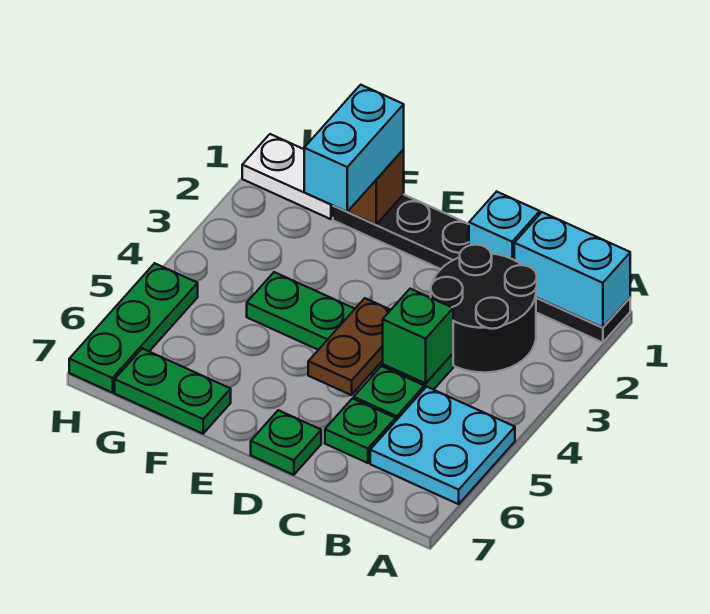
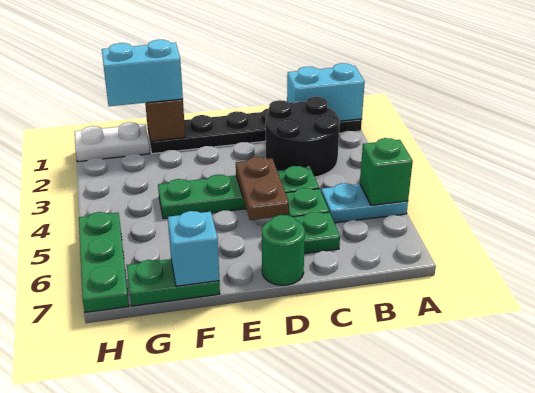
cyan 2x2 plate [370,387,515,504] -> cyan 1x2 plate [321,183,408,223]
cyan 1x1 brick [469,192,540,260] -> cyan 1x1 brick moved to [168,211,219,286]
green 1x1 brick [383,289,453,383] -> green 1x1 brick moved to [360,138,413,205]
green 1x1 plate [251,410,321,475] -> green 1x1 round brick [262,215,305,285]
cyan 1x2 brick [304,85,404,212] -> cyan 1x2 brick turned to [102,40,183,106]

